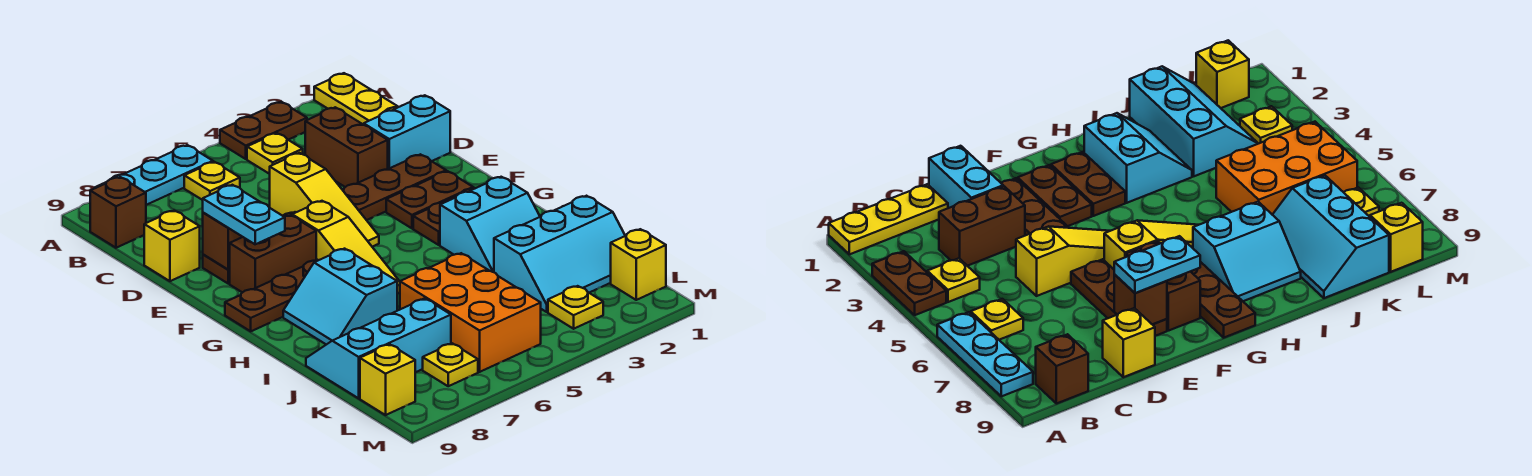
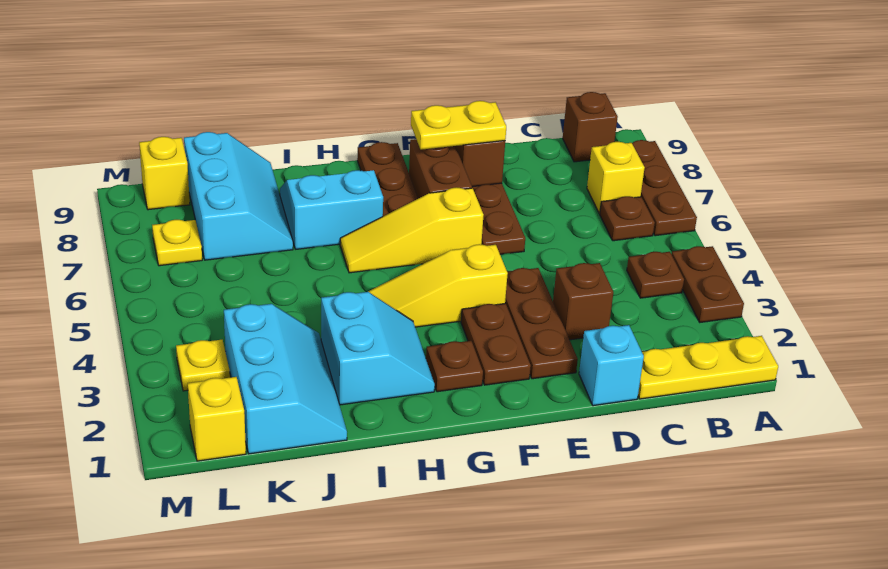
cyan 1x3 plate [95,145,213,205] -> brown 1x3 plate [632,140,697,236]
yellow 1x1 plate [247,133,303,174] -> brown 1x1 plate [627,252,684,298]
yellow 1x1 plate [184,162,240,200] -> brown 1x1 plate [600,196,655,241]
brown 1x2 brick [305,107,388,187] -> brown 1x1 brick [553,263,613,340]
cyan 1x2 brick [364,95,450,169] -> cyan 1x1 brick [579,325,644,406]
yellow 1x3 slope [270,153,379,247] -> yellow 1x3 slope moved to [368,244,508,327]
yellow 1x1 brick [144,211,200,281] -> yellow 1x1 brick moved to [587,142,645,214]
cyan 1x2 plate [203,185,285,244] -> yellow 1x2 plate [411,101,506,150]
brown 1x2 plate [413,188,475,245] -> brown 1x1 plate [426,341,483,392]
cyan 2x2 slope [440,177,540,272] -> cyan 2x2 slope turned to [321,292,435,405]
cyan 2x3 slope [494,196,625,312] -> cyan 2x3 slope turned to [224,304,347,454]
orange 2x3 brick [400,253,541,372] -> none

